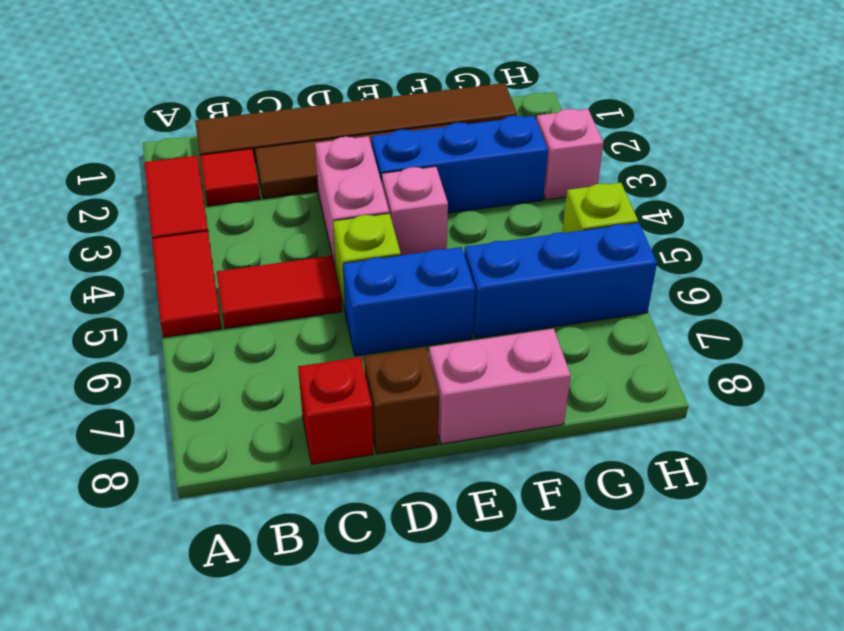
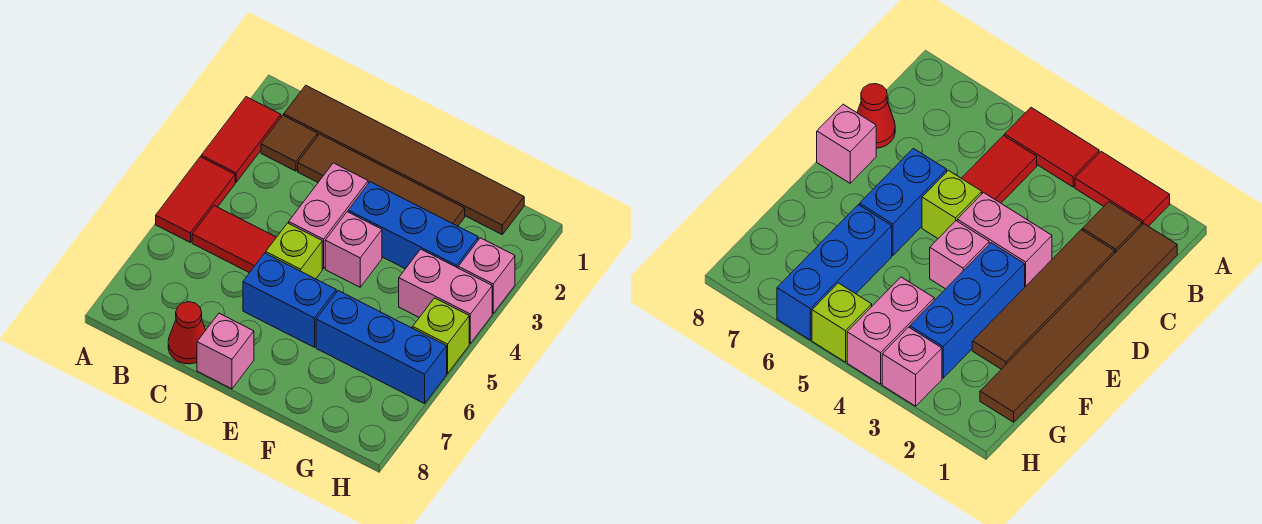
red 1x1 tile [200,149,260,206] -> brown 1x1 tile [261,115,318,171]
red 1x1 brick [298,357,373,464] -> red 1x1 cone [168,302,206,364]
brown 1x1 brick [364,347,439,454] -> pink 1x1 brick [197,313,254,389]
pink 1x2 brick [429,329,571,444] -> pink 1x2 brick moved to [399,249,492,343]

